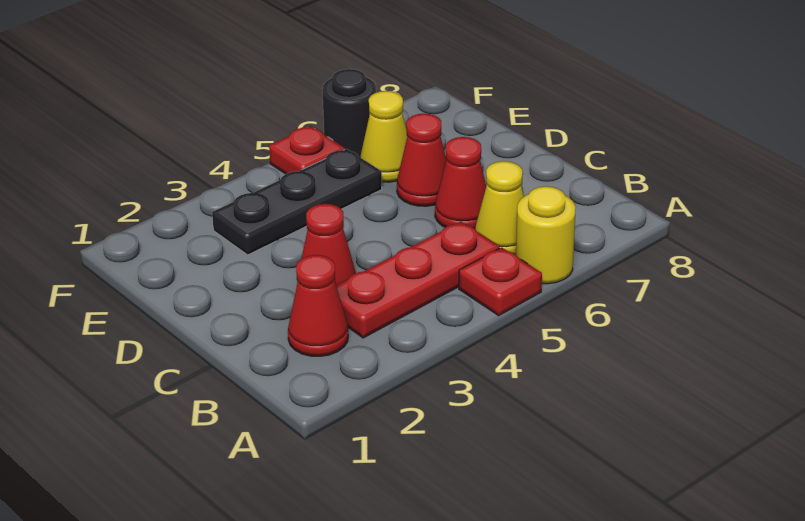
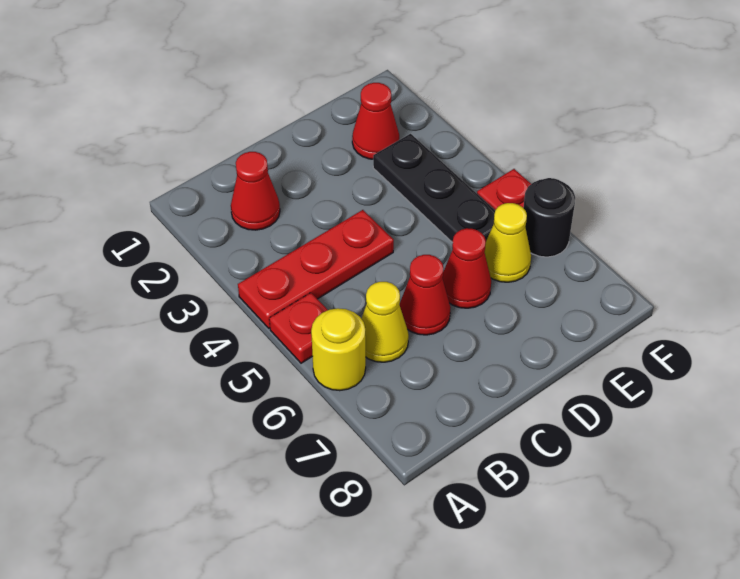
red 1x3 plate [336,221,500,338] -> red 1x3 plate turned to [238,210,394,328]
red 1x1 cone [302,204,356,285] -> red 1x1 cone moved to [352,83,399,159]

